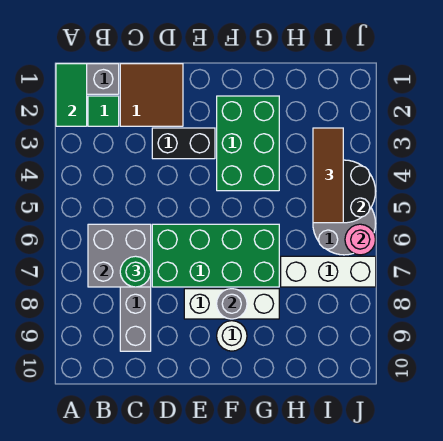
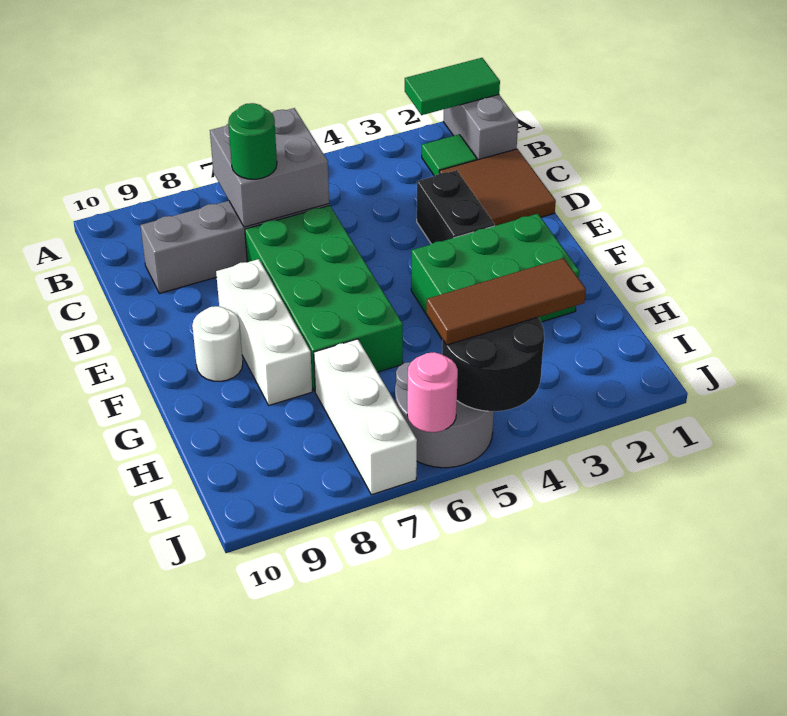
grey 1x1 round brick [217,289,247,319] -> none

